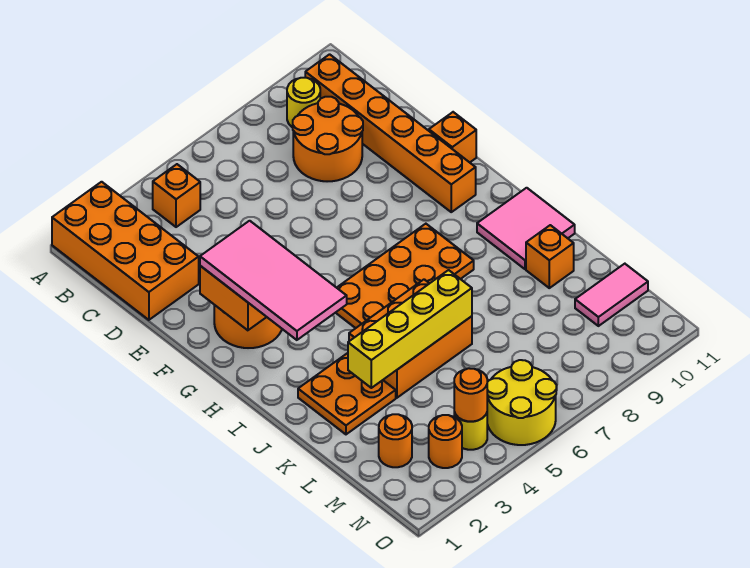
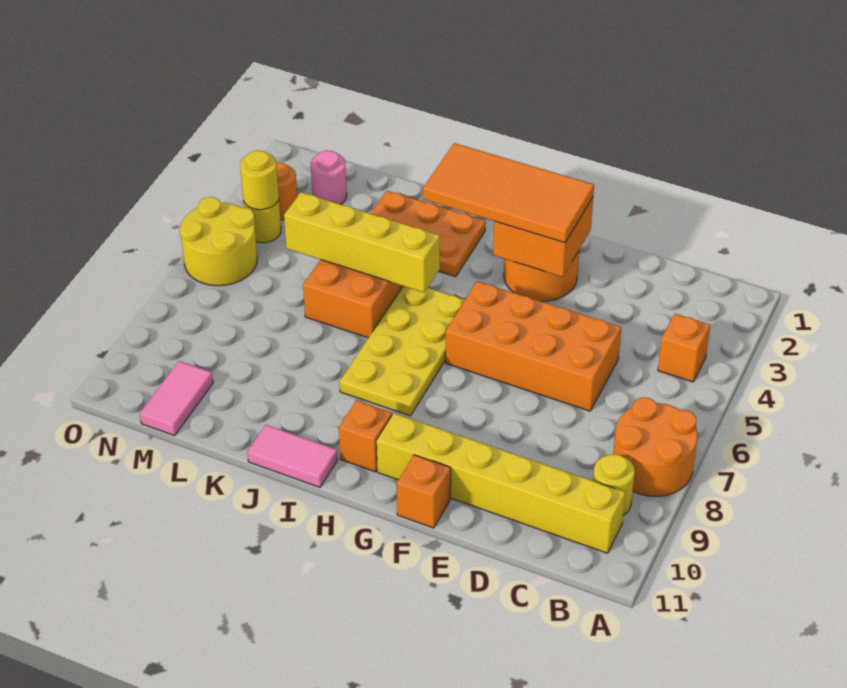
orange 2x4 brick [52,182,199,320] -> orange 2x4 brick moved to [445,281,621,411]
orange 1x6 brick [305,54,476,212] -> yellow 1x6 brick [377,413,626,553]
orange 2x2 round brick [293,97,363,181] -> orange 2x2 round brick moved to [613,397,698,496]
pink 2x4 tile [200,221,347,340] -> orange 2x4 tile [423,143,594,243]
orange 2x4 plate [336,224,474,328] -> yellow 2x4 plate [340,286,465,416]
pink 2x2 tile [477,188,575,269] -> pink 1x2 tile [248,425,338,487]
orange 2x2 plate [298,353,396,434] -> orange 2x3 plate [370,191,485,277]
yellow 1x4 brick [348,270,472,388] -> yellow 1x4 brick turned to [284,192,440,292]
orange 1x1 brick [526,225,574,288] -> orange 1x1 brick moved to [339,400,392,472]
orange 1x1 round brick [379,414,412,467] -> pink 1x1 round brick [311,150,347,204]
orange 1x1 round brick [454,368,487,422] -> yellow 1x1 round brick [240,150,279,210]

